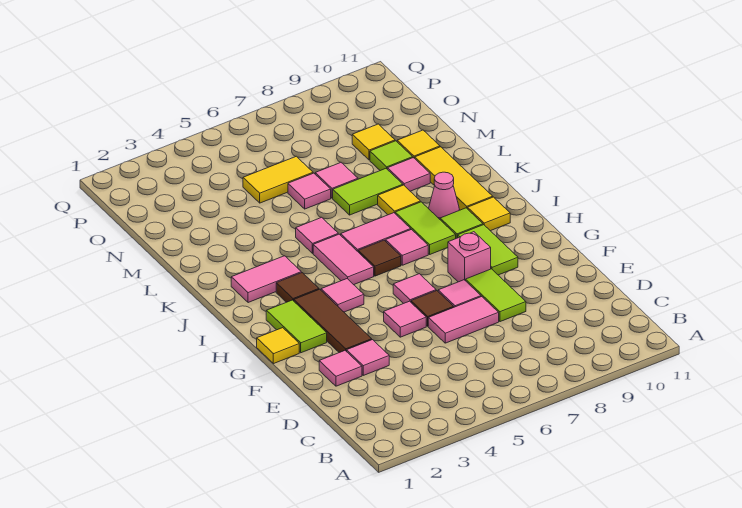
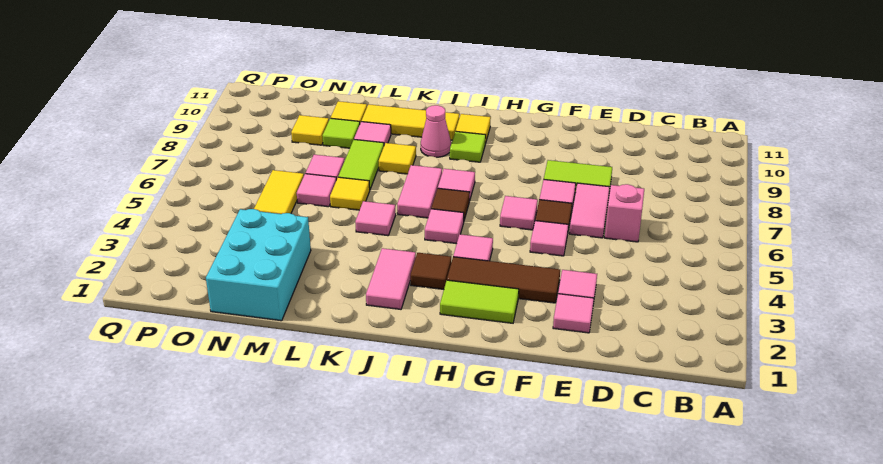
yellow 1x1 tile [257,328,299,364] -> yellow 1x1 tile moved to [330,177,370,210]
pink 1x1 brick [448,232,491,282] -> pink 1x1 brick moved to [605,184,644,242]
lime 1x2 tile [458,225,518,275] -> none
pink 1x2 tile [313,234,374,285] -> pink 1x1 tile [425,209,464,244]
lime 1x2 tile [395,202,456,254] -> none
none -> cyan 2x3 brick [206,209,311,321]

